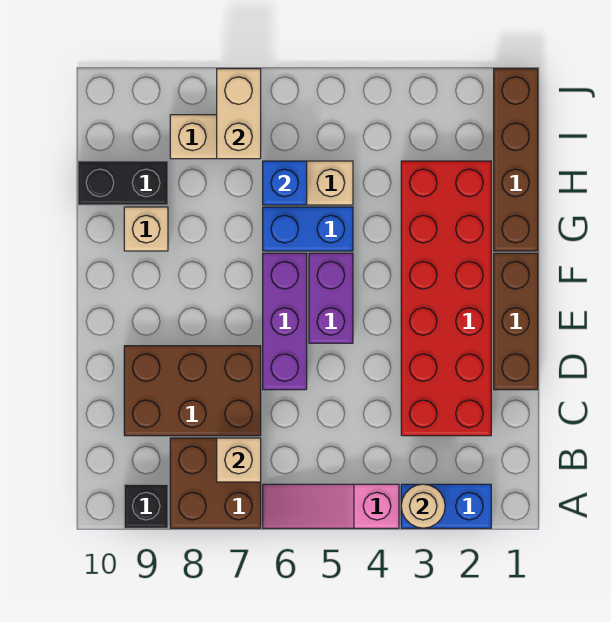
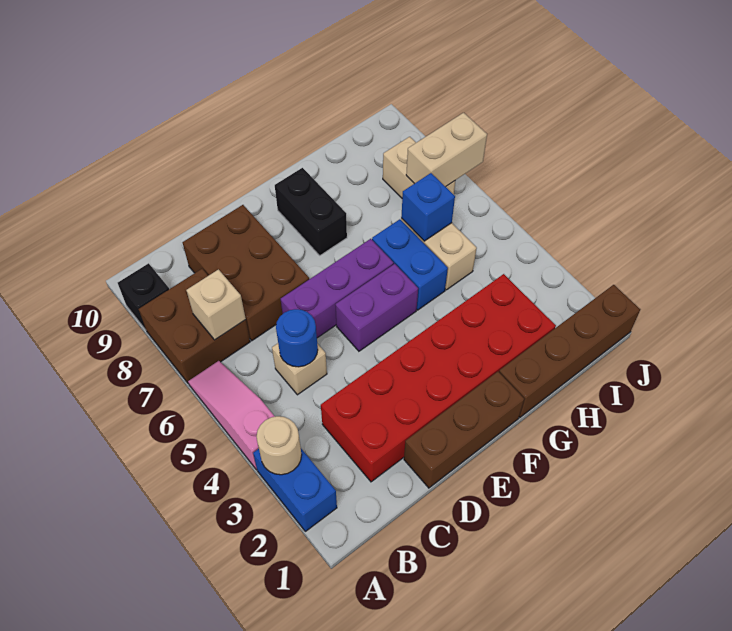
none -> blue 1x1 round brick [276,309,318,367]
tan 1x1 brick [124,207,168,251] -> tan 1x1 brick moved to [272,343,327,395]
black 1x2 brick [78,161,168,205] -> black 1x2 brick moved to [275,168,347,255]

